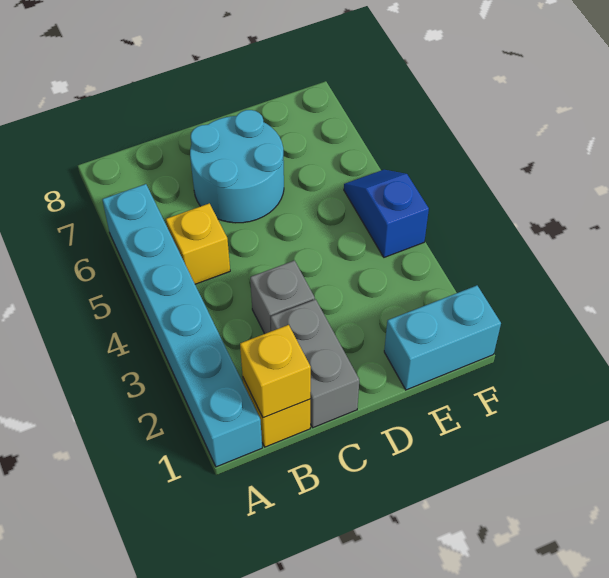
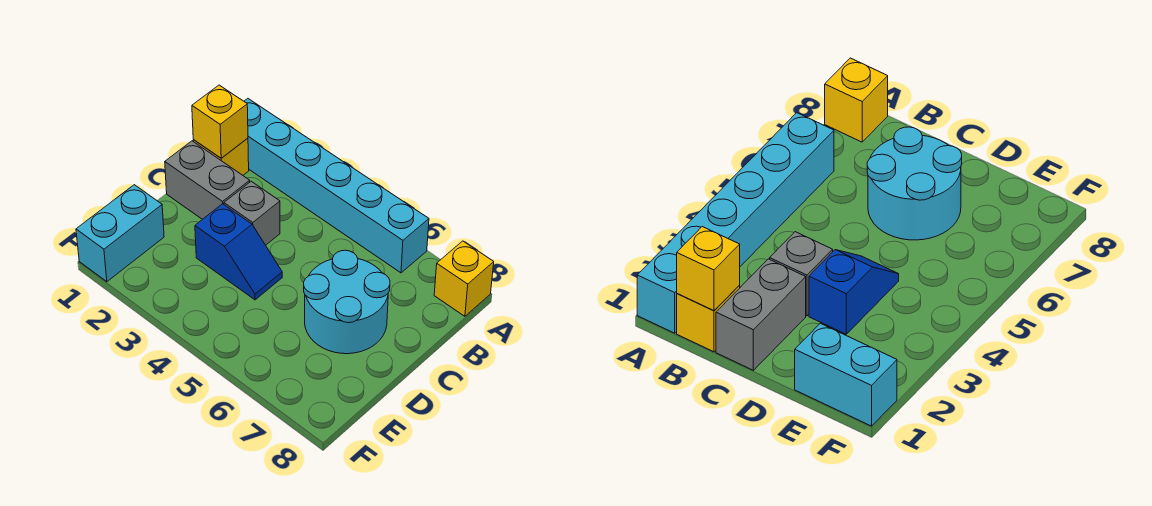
yellow 1x1 brick [166,203,230,284] -> yellow 1x1 brick moved to [434,241,494,316]
blue 1x2 slope [344,170,429,257] -> blue 1x2 slope moved to [195,204,282,300]

